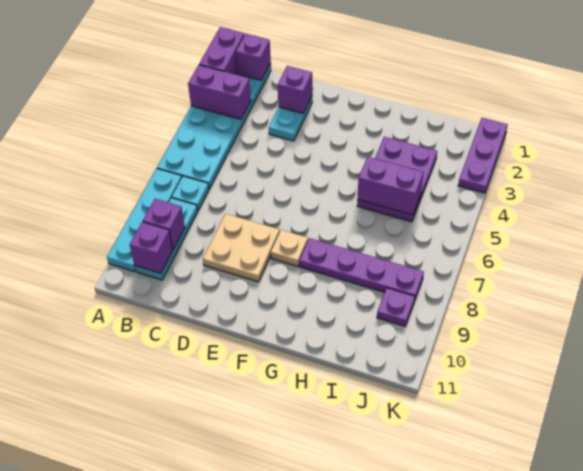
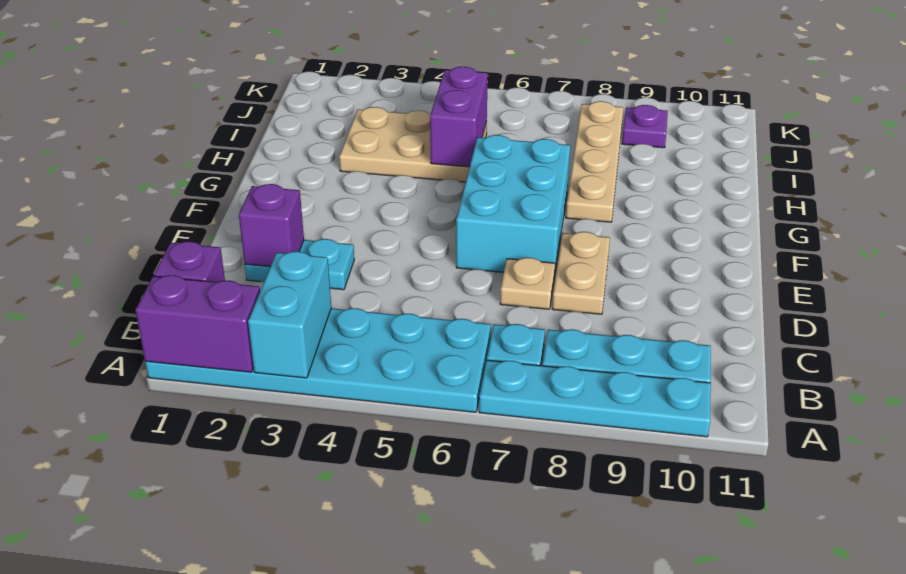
purple 1x2 brick [188,65,251,119] -> cyan 1x2 brick [248,251,331,378]
purple 1x1 brick [143,199,185,249] -> none
purple 1x1 brick [130,222,173,274] -> none
tan 2x2 plate [203,214,280,282] -> tan 1x2 plate [552,232,610,314]
none -> cyan 2x3 brick [456,135,570,277]
tan 1x1 plate [271,230,308,266] -> tan 1x1 plate moved to [500,258,555,309]
purple 1x4 plate [299,238,424,301] -> tan 1x4 plate [566,101,623,222]
purple 2x3 plate [357,137,437,222] -> tan 2x3 plate [339,107,487,182]
purple 1x3 plate [458,118,508,193] -> none

